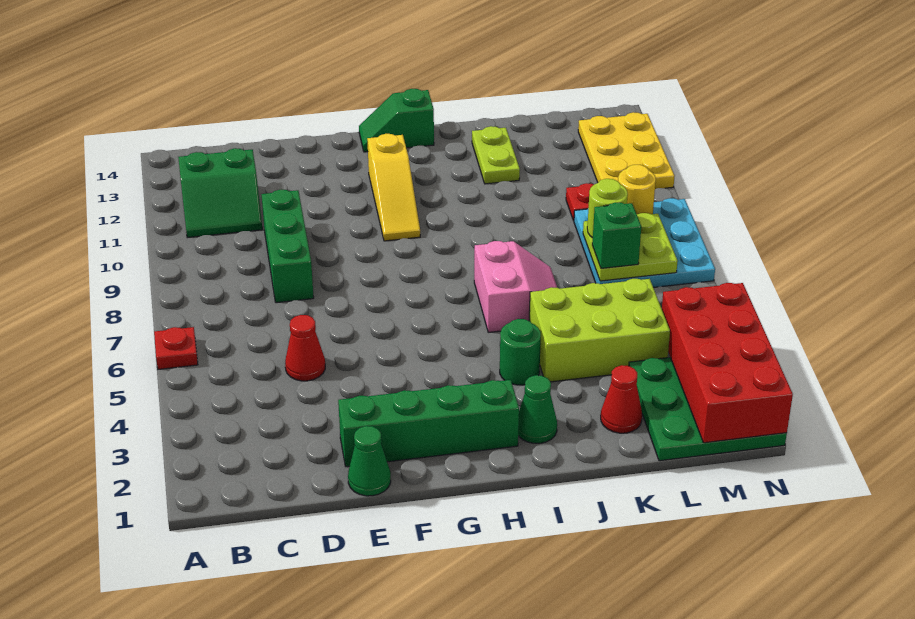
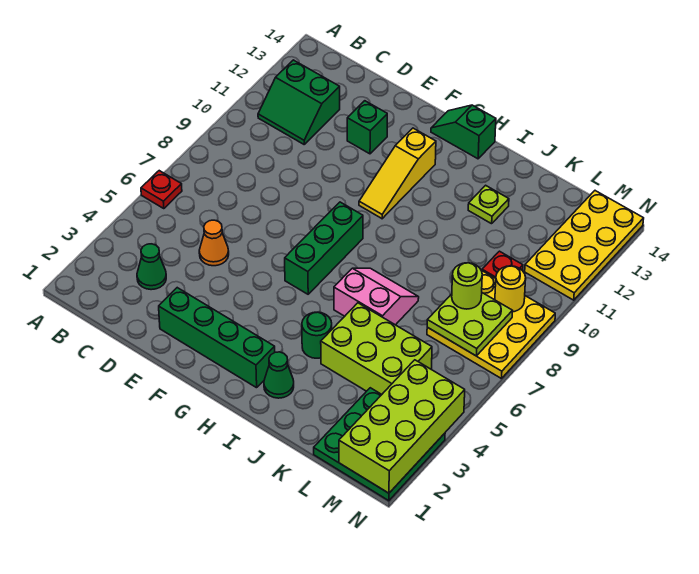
red 1x1 cone [285,315,325,381] -> orange 1x1 cone [199,220,229,266]
green 1x3 brick [261,190,314,303] -> green 1x3 brick moved to [285,202,363,294]
green 1x1 cone [348,426,391,496] -> green 1x1 cone moved to [137,244,166,290]
pink 2x2 slope [474,241,557,332] -> pink 2x2 slope turned to [334,268,419,325]
lime 1x2 plate [472,126,520,184] -> lime 1x1 plate [468,185,509,224]
red 1x1 cone [601,365,642,433] -> none
cyan 3x3 plate [574,198,715,287] -> yellow 3x3 plate [427,271,555,379]
green 1x1 brick [592,202,641,268] -> green 1x1 brick moved to [347,101,387,154]
red 2x4 brick [662,283,793,443] -> lime 2x4 brick [339,360,465,493]
yellow 2x3 plate [578,112,675,189] -> yellow 2x4 plate [525,191,644,300]

